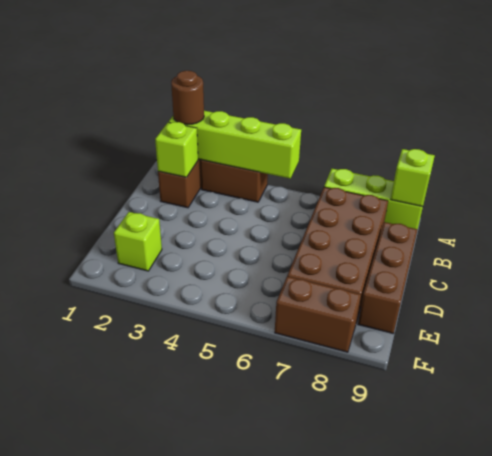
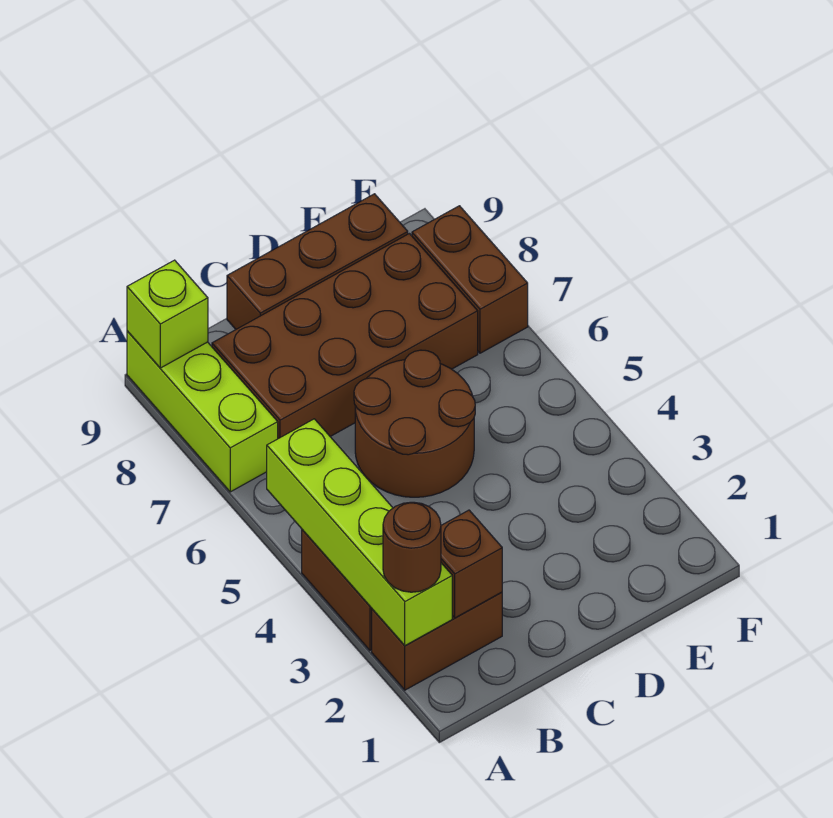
lime 1x1 brick [155,122,198,177] -> brown 1x1 brick [441,510,502,618]
none -> brown 2x2 round brick [354,350,475,497]
lime 1x1 brick [114,212,162,271] -> none

